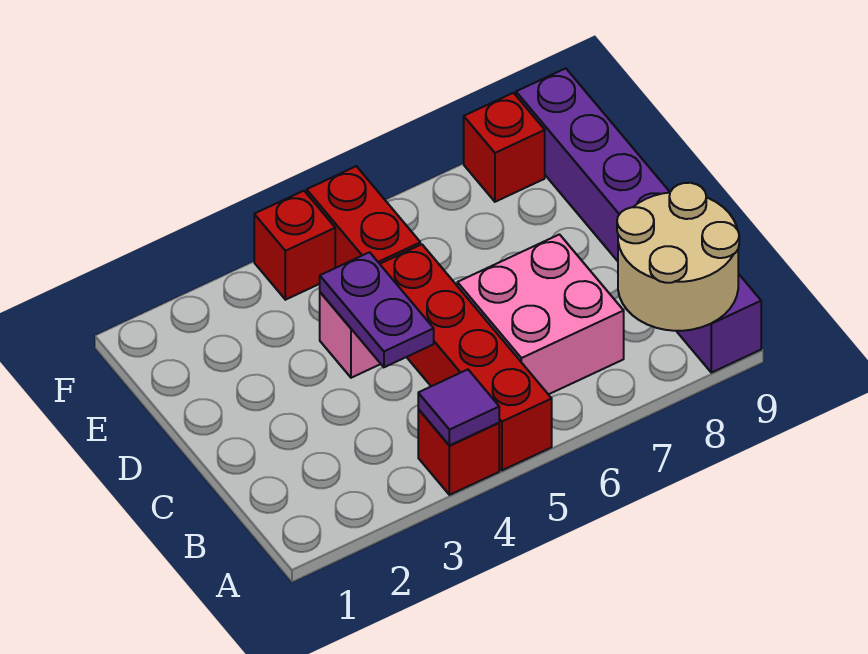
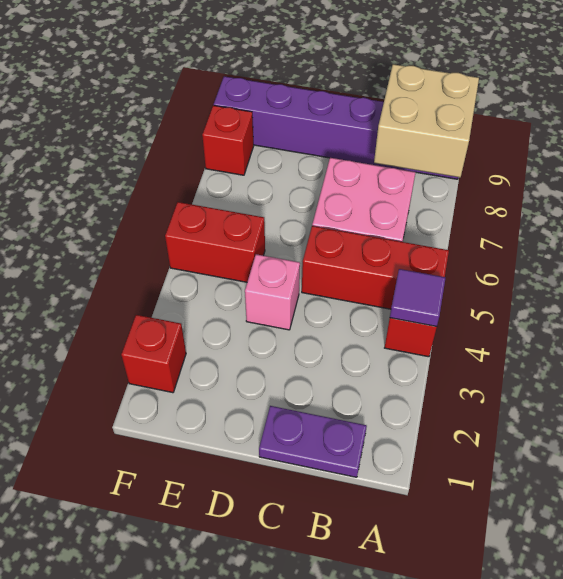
red 1x4 brick [380,244,552,470] -> red 1x3 brick [302,226,449,309]
tan 2x2 round brick [617,183,739,331] -> tan 2x2 brick [374,64,479,177]
purple 1x2 plate [320,252,434,367] -> purple 1x2 plate moved to [259,406,367,477]
red 1x1 brick [254,191,335,300] -> red 1x1 brick moved to [121,315,186,393]

